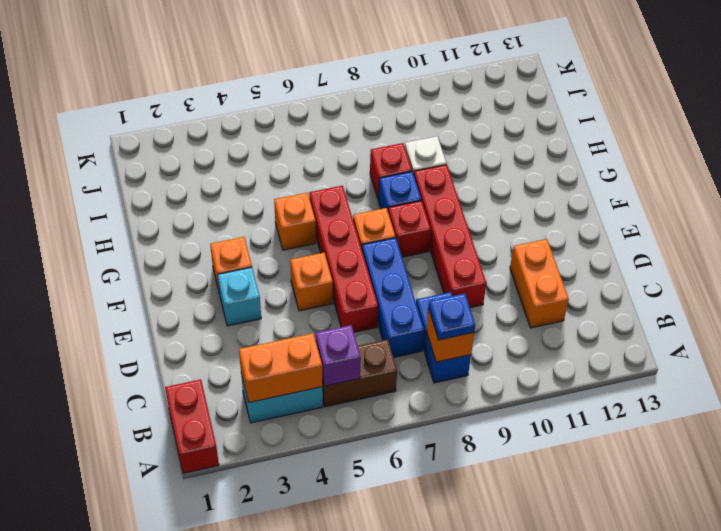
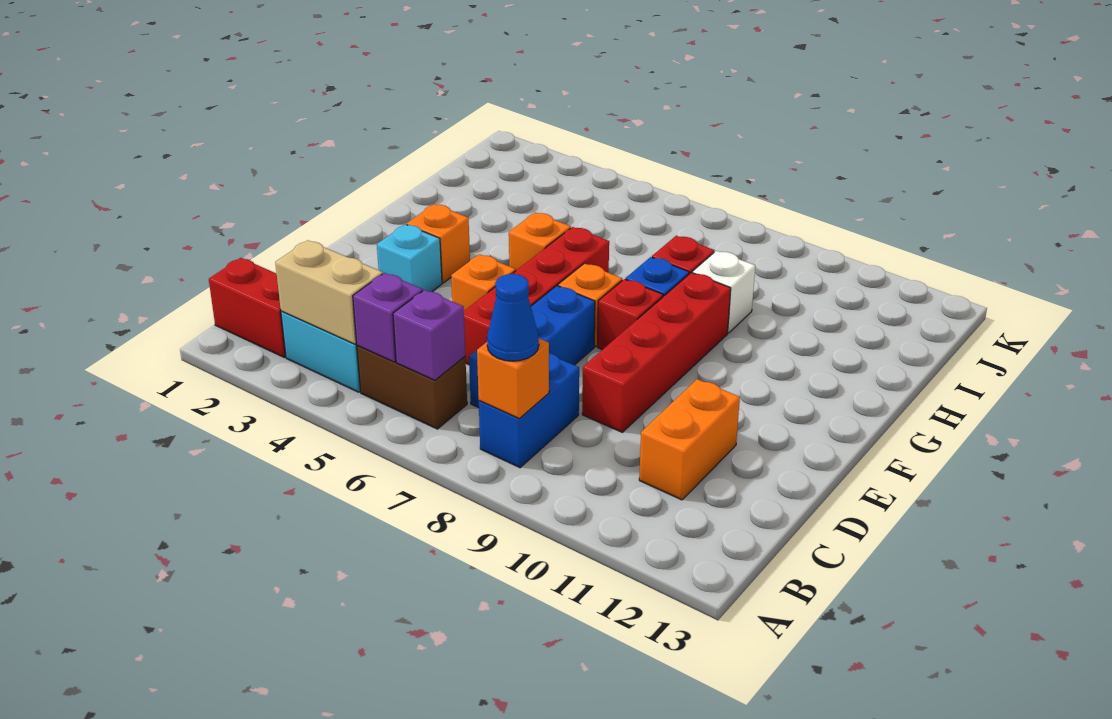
red 1x2 brick [165,379,219,473] -> red 1x2 brick turned to [209,258,286,357]
orange 1x2 brick [239,333,322,402] -> tan 1x2 brick [275,240,383,344]
none -> purple 1x1 brick [393,290,465,380]
blue 1x1 plate [429,294,475,340] -> blue 1x1 cone [487,274,539,361]

